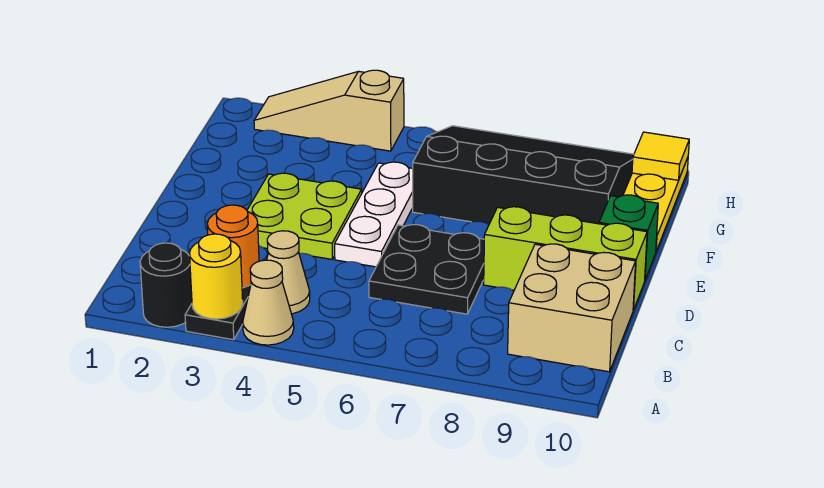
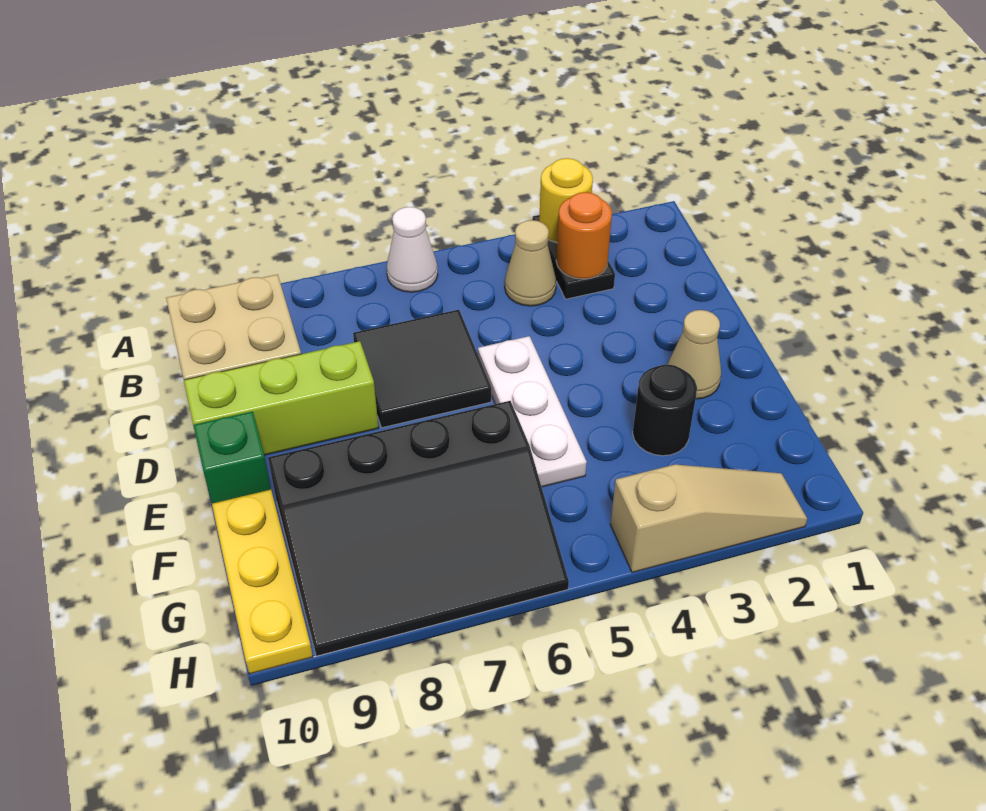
black 1x1 round brick [140,243,192,327] -> black 1x1 round brick moved to [633,365,697,456]
tan 1x1 cone [243,260,294,345] -> tan 1x1 cone moved to [667,310,721,399]
none -> white 1x1 cone [387,207,438,292]
black 2x2 plate [369,225,484,314] -> black 2x2 tile [353,310,491,428]
lime 2x2 plate [247,173,362,259] -> none
yellow 1x1 tile [632,132,689,180] -> none

